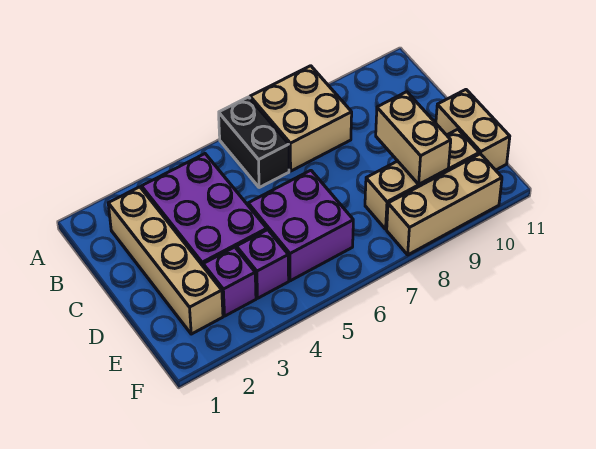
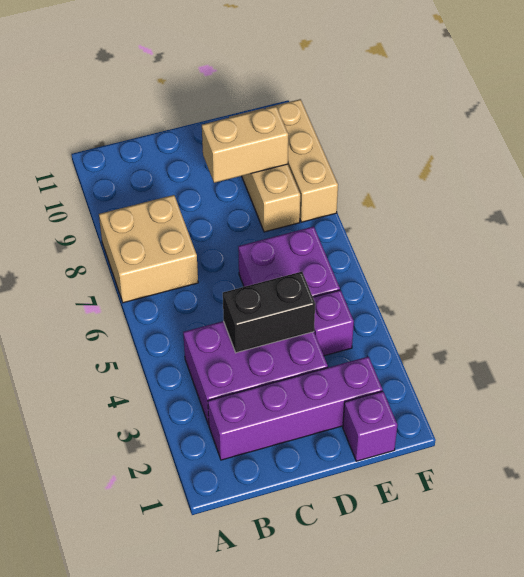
black 1x2 brick [219,97,289,188] -> black 1x2 brick moved to [223,272,315,353]
tan 1x4 brick [108,187,223,334] -> purple 1x4 brick [208,357,383,460]
tan 1x2 brick [436,90,510,170] -> none
purple 1x1 brick [203,247,256,316] -> purple 1x1 brick moved to [343,391,397,461]

